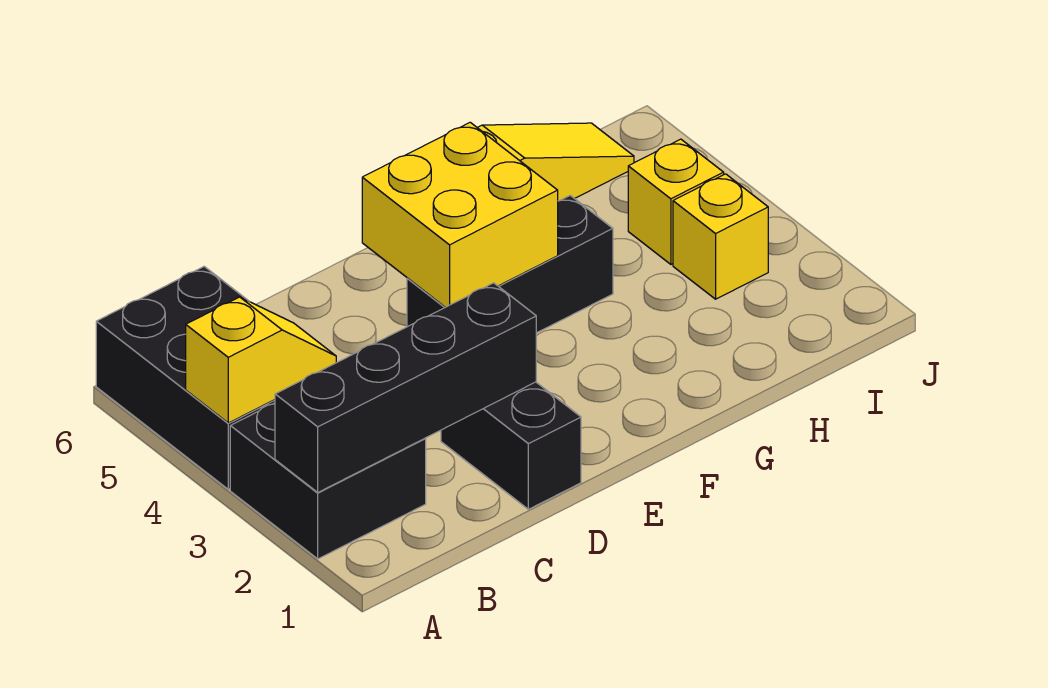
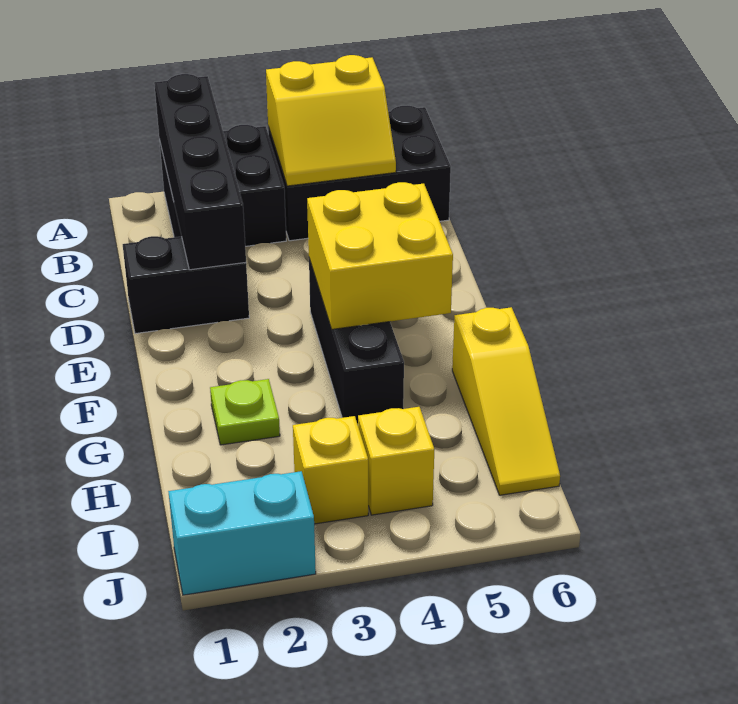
yellow 1x2 slope [186,297,336,423] -> yellow 2x2 slope [266,55,396,186]
none -> lime 1x1 plate [210,379,280,445]
none -> cyan 1x2 brick [168,471,316,595]

